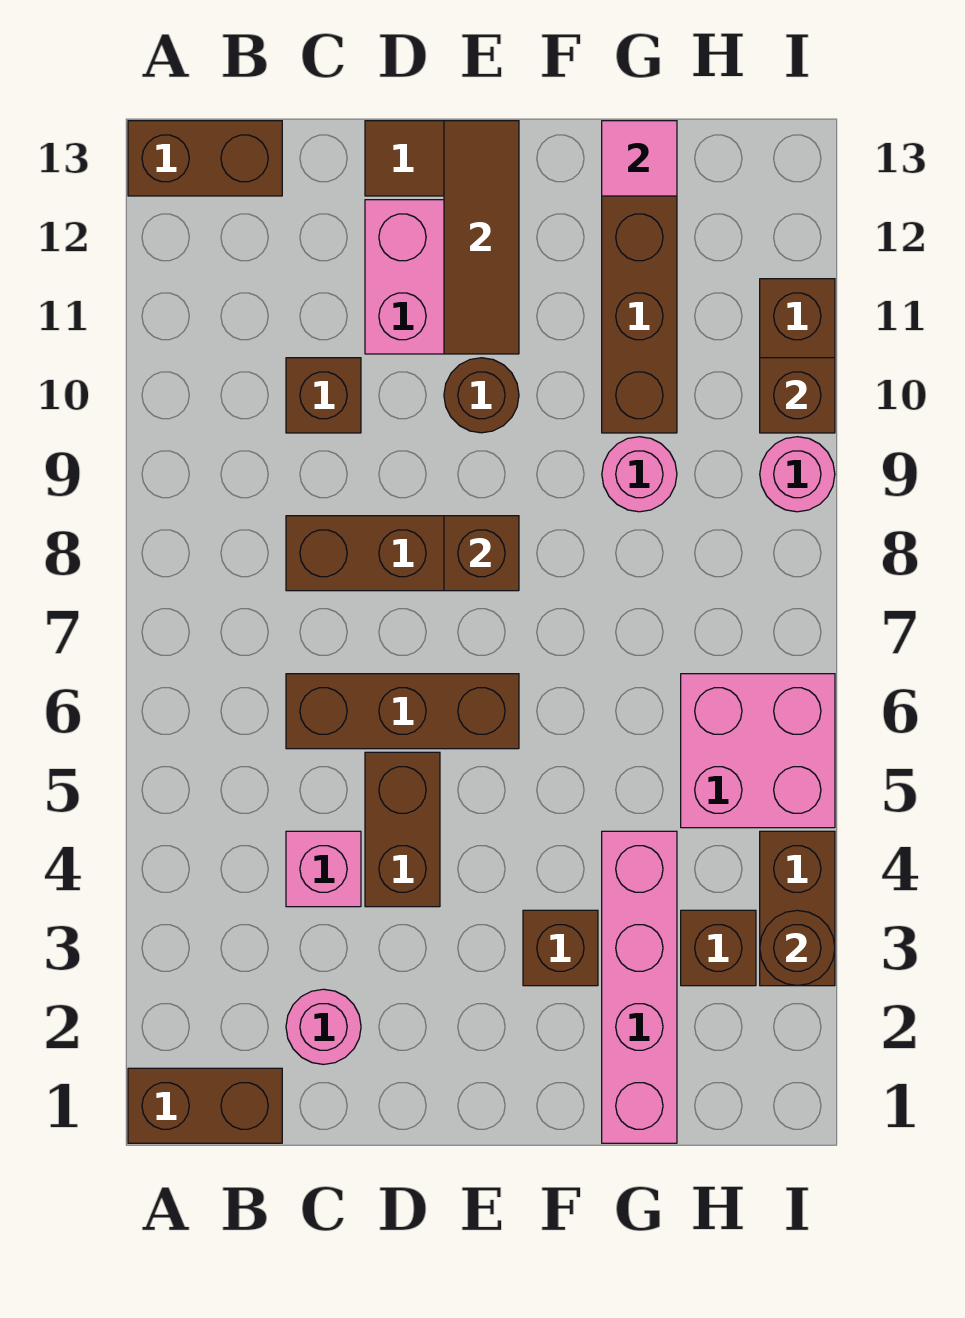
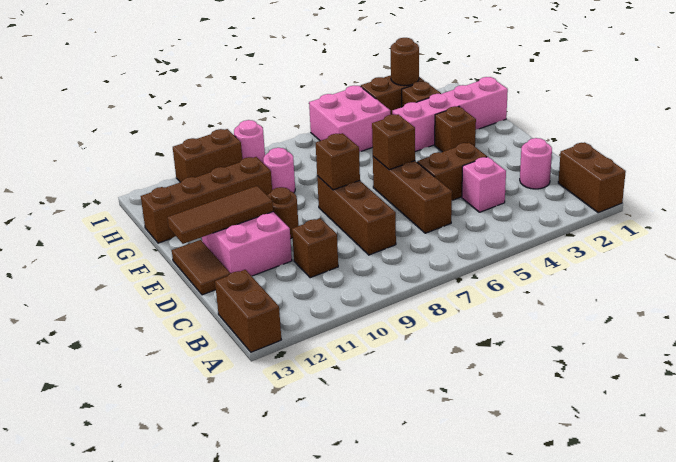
pink 1x1 tile [602,121,677,196] -> none
brown 1x1 brick [760,358,835,433] -> brown 1x1 brick moved to [372,114,415,170]

